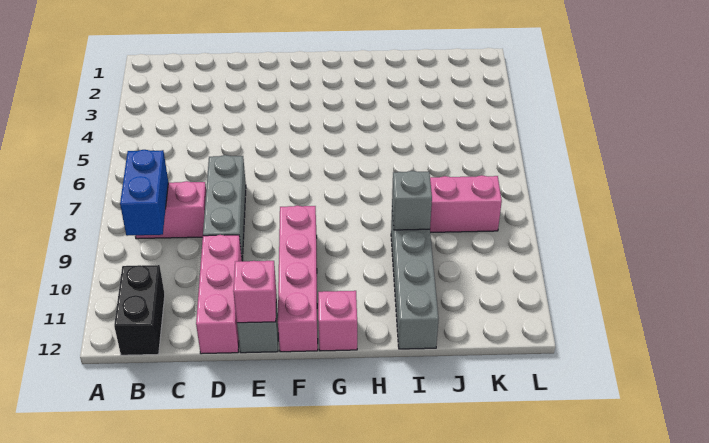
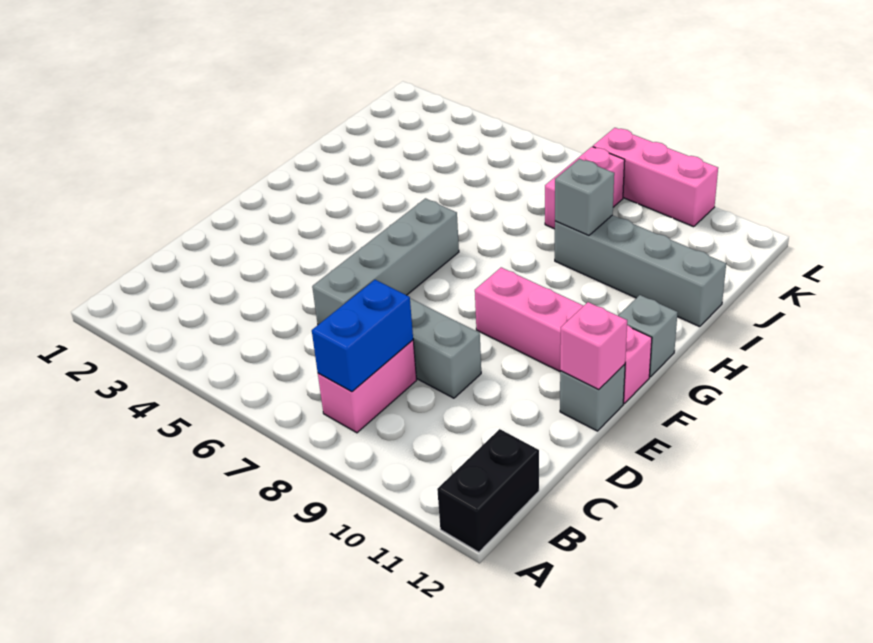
blue 1x2 brick [120,150,168,236] -> blue 1x2 brick turned to [312,280,413,392]
black 1x2 brick [114,265,165,355] -> black 1x2 brick turned to [437,429,539,552]
none -> grey 1x4 brick [312,198,459,325]
pink 1x3 brick [196,235,242,354] -> pink 1x3 brick moved to [593,128,718,227]
pink 1x1 brick [318,291,357,351] -> grey 1x1 brick [618,295,678,377]

